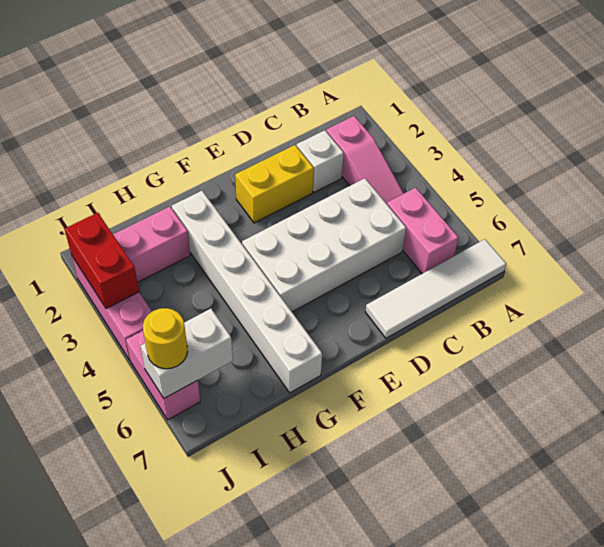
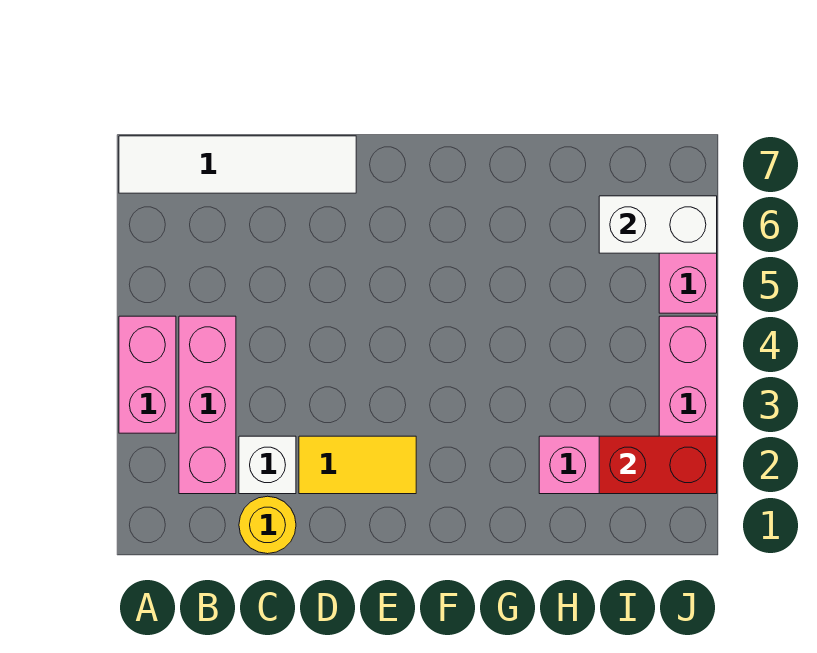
pink 1x3 slope [326,116,404,204] -> pink 1x3 brick [179,316,236,494]
pink 1x2 brick [387,188,458,274] -> pink 1x2 brick moved to [119,316,176,433]
white 2x4 brick [242,178,406,312] -> none
yellow 1x2 brick [235,145,314,223] -> yellow 1x2 tile [299,436,416,494]
white 1x6 brick [172,191,322,393] -> none
red 1x2 brick [65,213,139,309] -> red 1x2 brick turned to [599,436,717,494]
yellow 1x1 round brick [143,308,188,369] -> yellow 1x1 round brick moved to [239,496,296,554]

